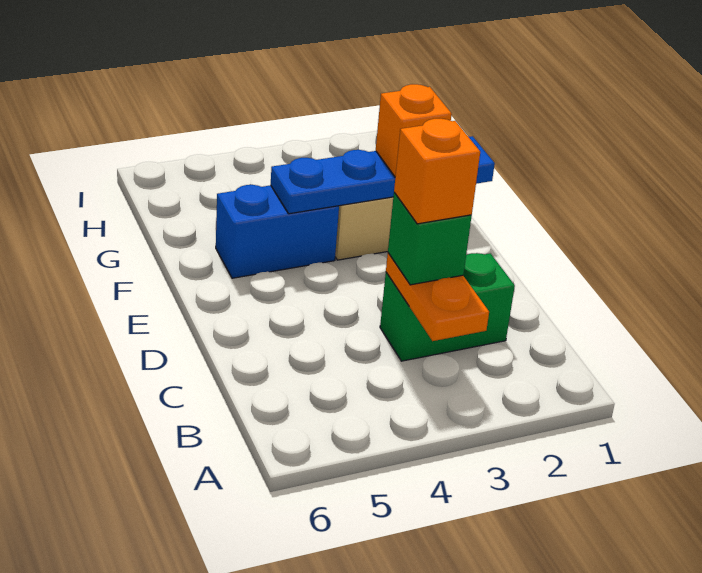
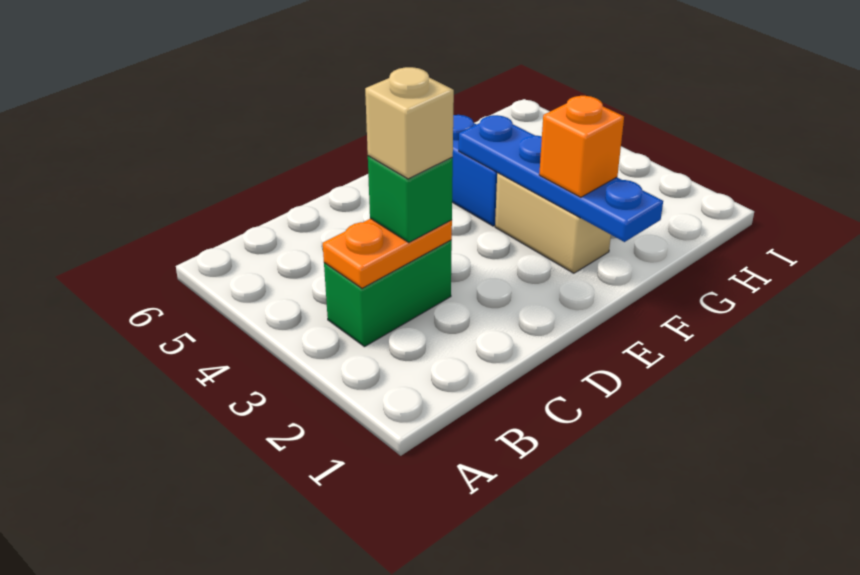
green 1x2 brick [380,253,515,361] -> green 1x2 brick turned to [324,240,452,347]
orange 1x1 brick [394,119,480,224] -> tan 1x1 brick [365,67,454,179]

